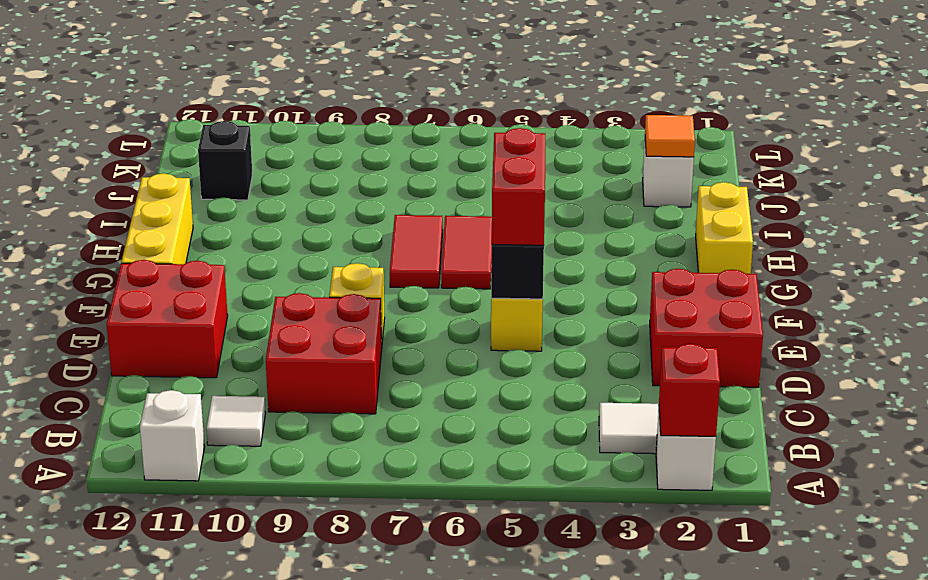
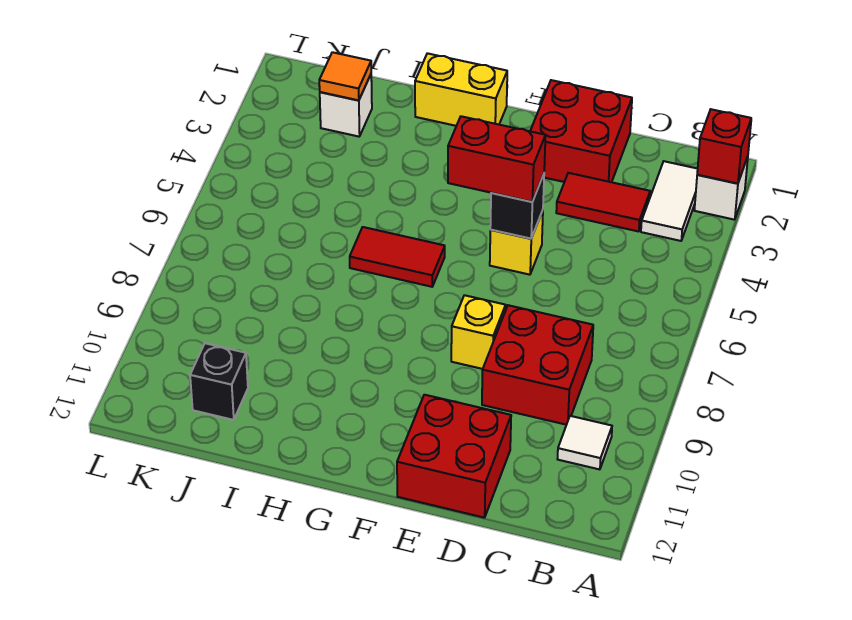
white 1x1 brick [140,390,205,481] -> none
yellow 1x3 brick [121,173,193,264] -> none
red 1x2 tile [390,215,443,288] -> red 1x2 tile moved to [556,173,650,232]

